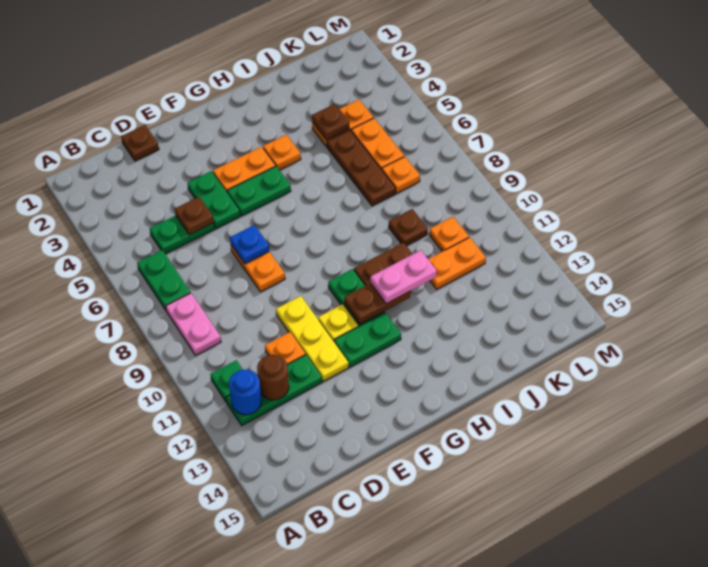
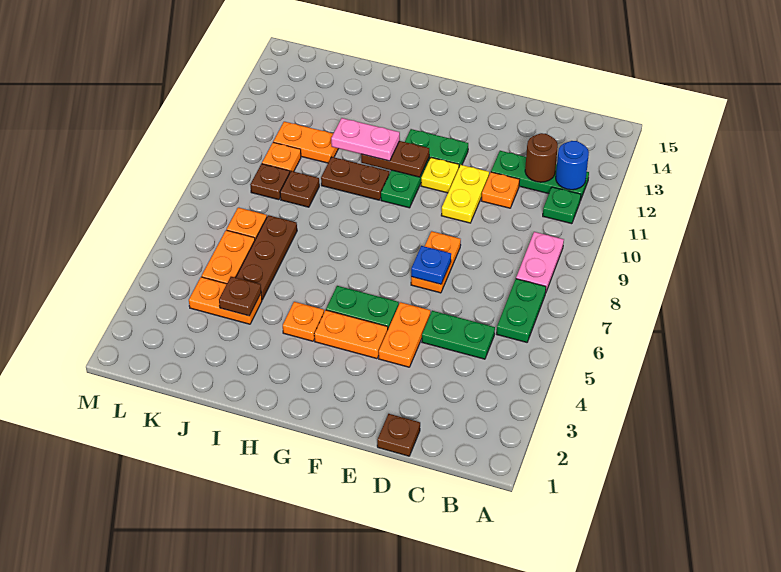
brown 1x1 plate [175,197,214,235] -> brown 1x1 plate moved to [250,164,290,200]
green 1x2 plate [188,171,240,229] -> orange 1x2 plate [379,302,430,367]
yellow 1x3 plate [276,296,349,381] -> yellow 1x2 plate [441,165,489,223]

